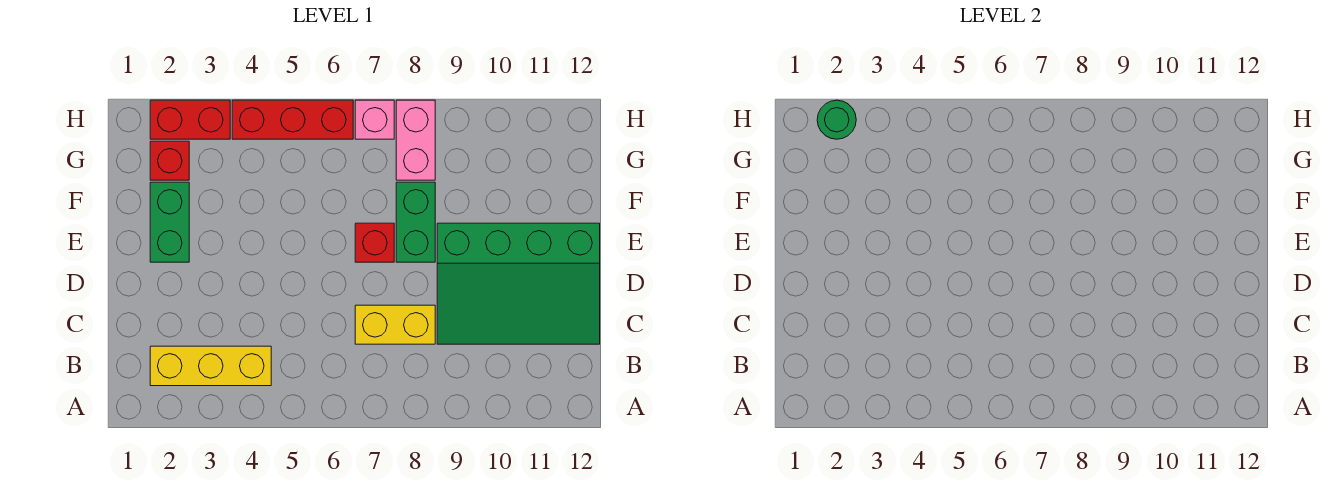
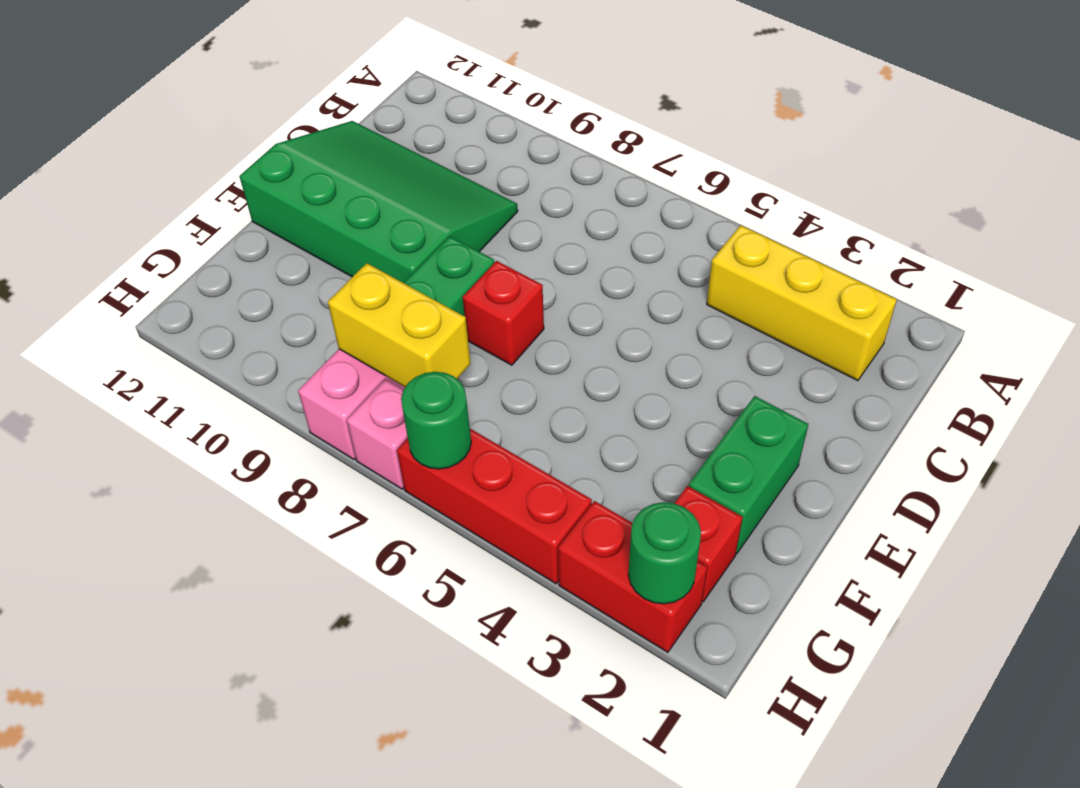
yellow 1x2 brick [355,305,435,344] -> yellow 1x2 brick moved to [328,263,471,387]
none -> green 1x1 round brick [401,372,471,469]

